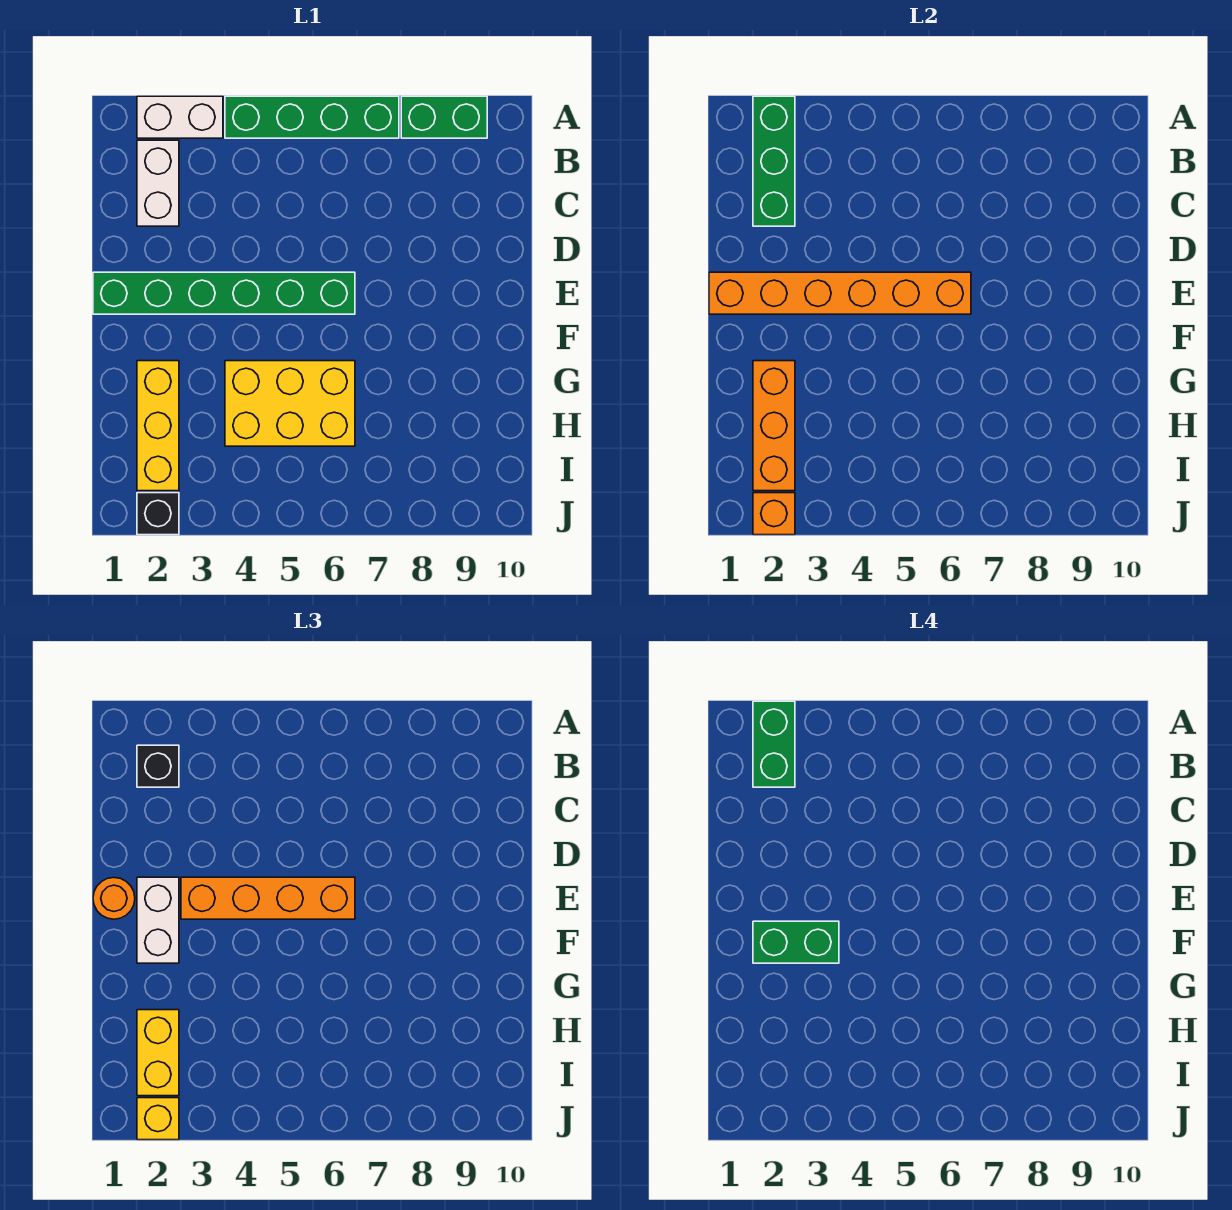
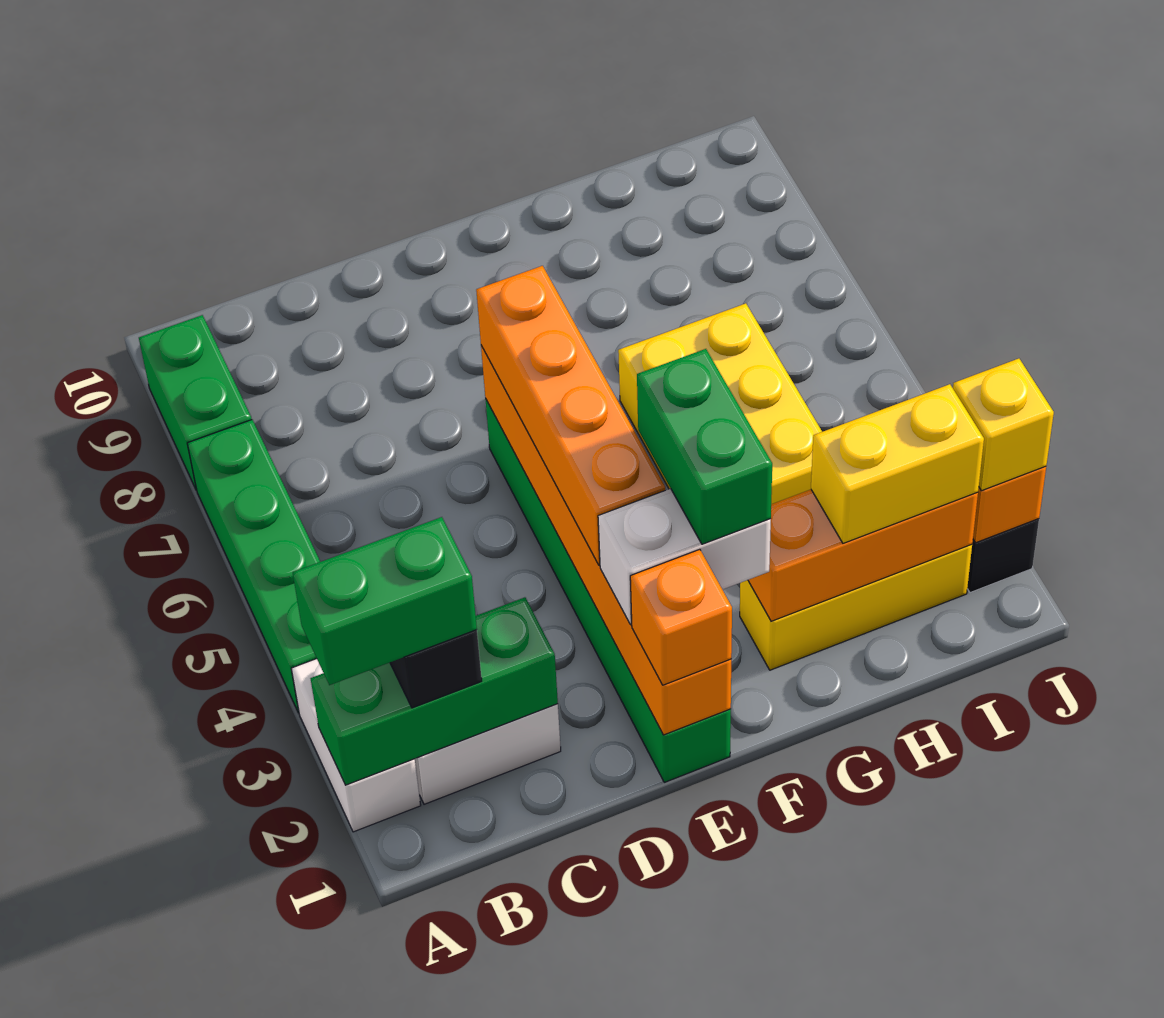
orange 1x1 round brick [93,878,135,919] -> orange 1x1 brick [630,549,732,685]

